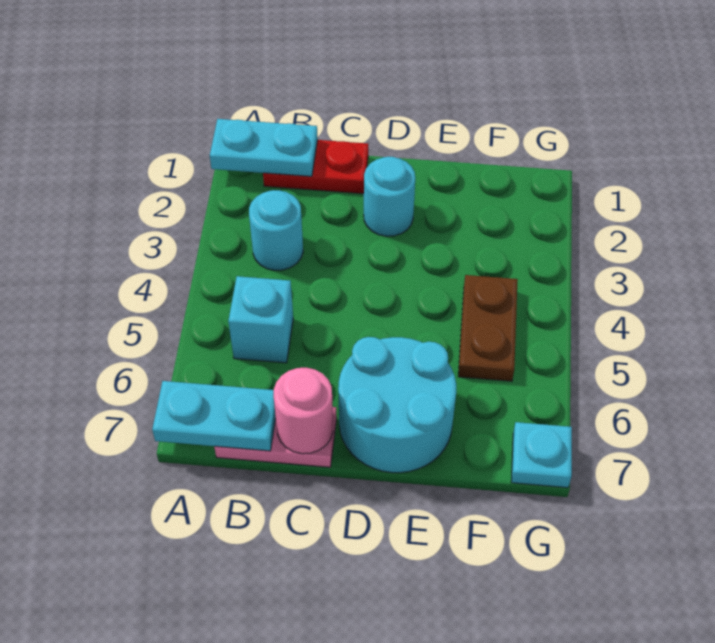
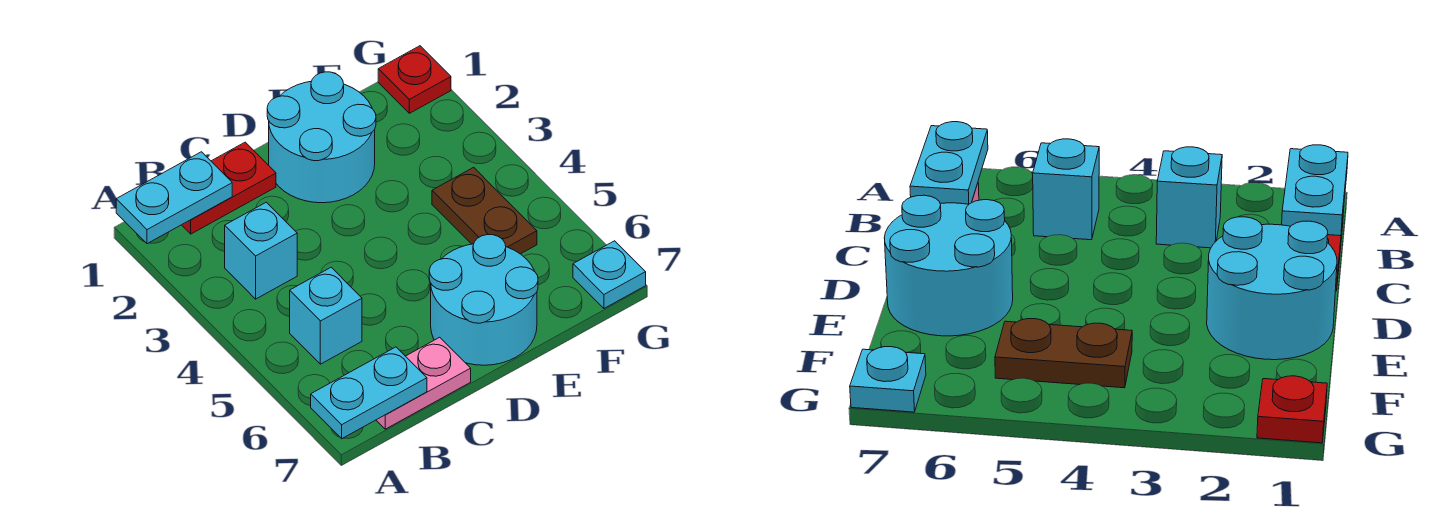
cyan 1x1 round brick [249,190,303,270] -> cyan 1x1 brick [225,202,297,299]
pink 1x1 round brick [274,368,333,454] -> none
cyan 1x1 round brick [364,157,415,236] -> cyan 2x2 round brick [267,72,376,203]
none -> red 1x1 plate [378,46,451,113]

